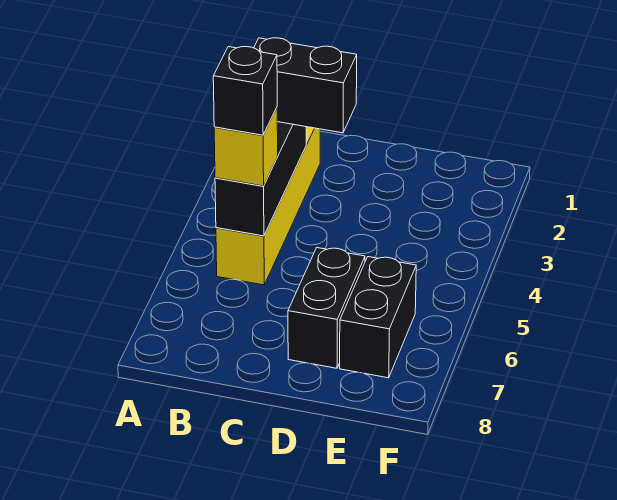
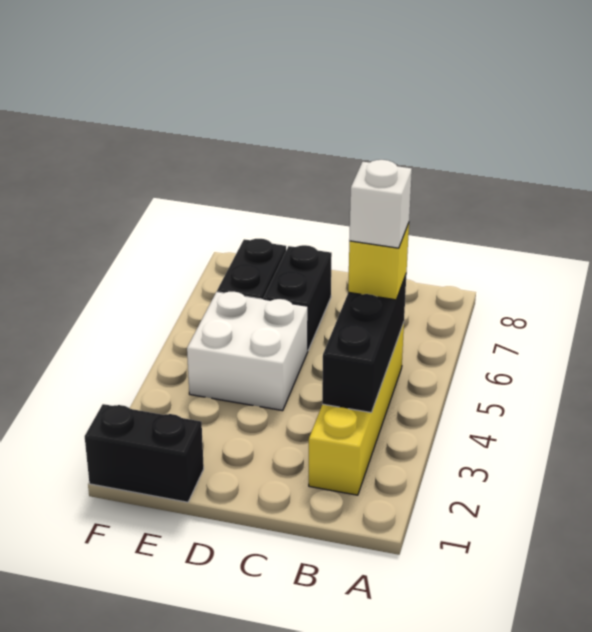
black 1x2 brick [254,38,357,133] -> black 1x2 brick moved to [85,404,204,502]
black 1x1 brick [213,47,277,135] -> white 1x1 brick [349,160,412,248]
none -> white 2x2 brick [187,292,308,411]

